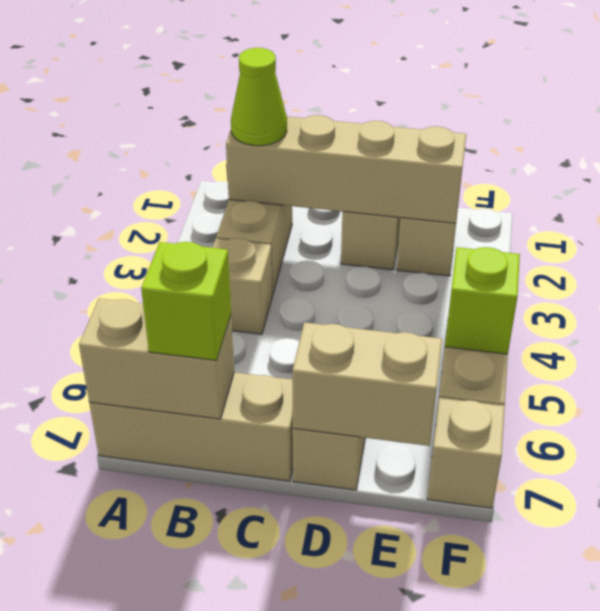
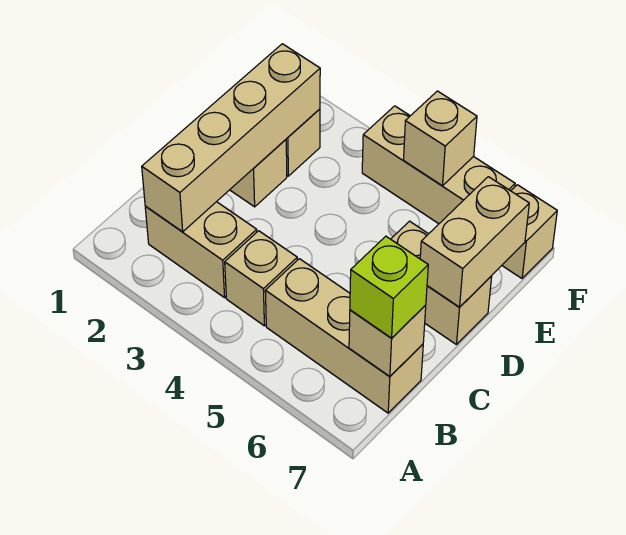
tan 1x3 brick [89,372,293,481] -> tan 1x3 brick turned to [265,259,423,413]
tan 1x2 brick [79,298,234,419] -> tan 1x1 brick [349,305,426,376]
lime 1x1 cone [231,48,287,146] -> none
lime 1x1 brick [445,247,520,354] -> tan 1x1 brick [404,91,477,186]

